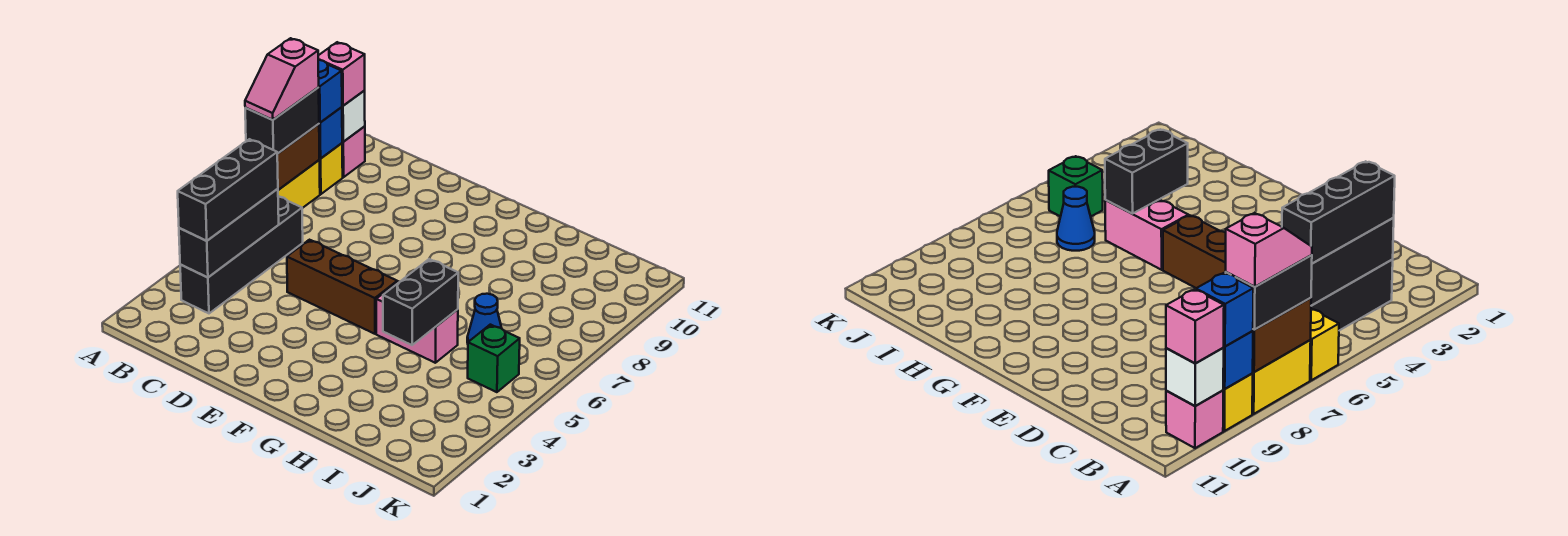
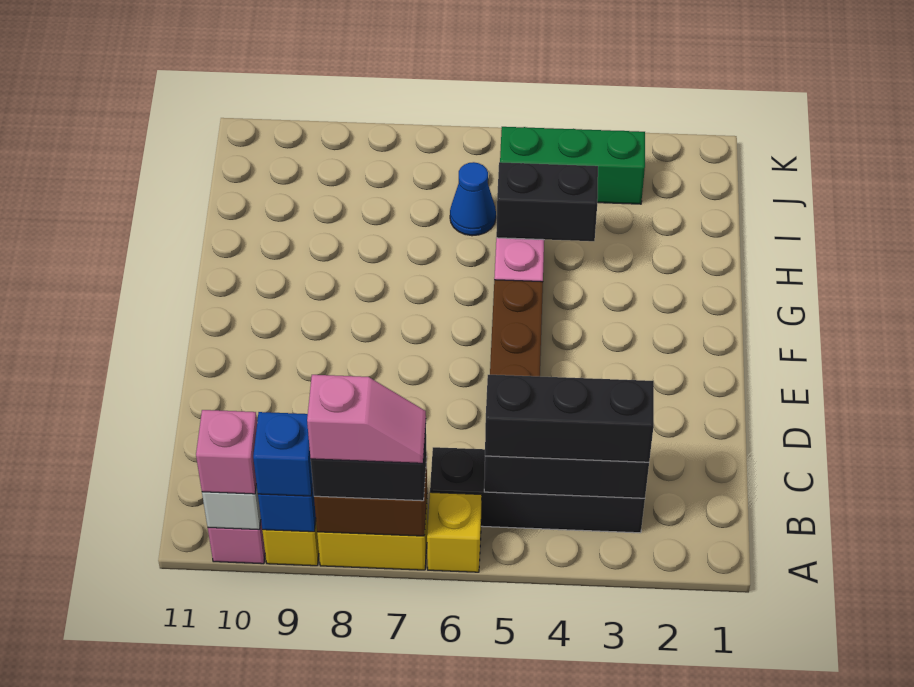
green 1x1 brick [468,325,520,392] -> green 1x3 brick [500,127,645,204]

